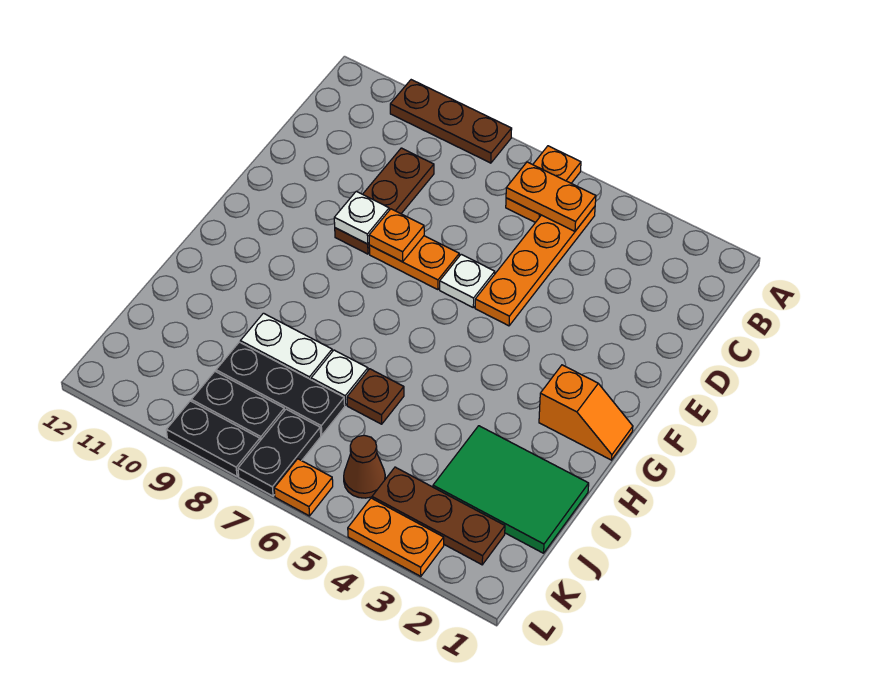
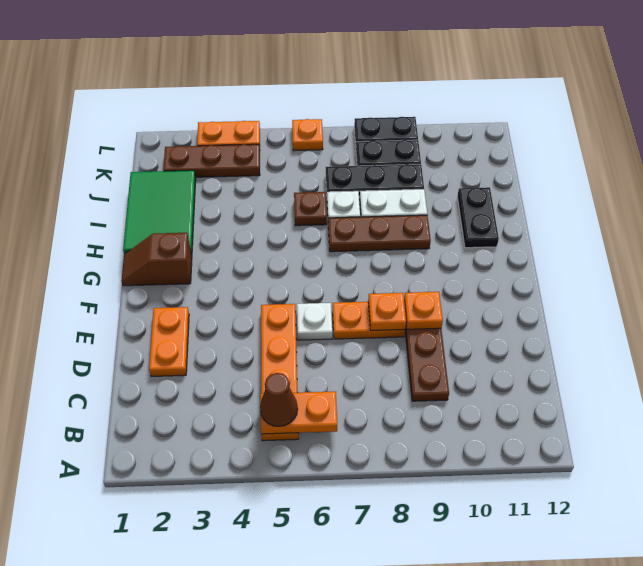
orange 1x2 plate [506,146,581,222] -> orange 1x2 plate moved to [149,307,189,377]
brown 1x3 plate [390,80,512,163] -> brown 1x3 plate moved to [328,215,431,252]
white 1x1 plate [334,191,389,244] -> orange 1x1 plate [404,292,443,329]
orange 1x2 slope [539,365,633,460] -> brown 1x2 slope [122,233,192,286]
green 2x3 tile [433,426,589,553] -> green 2x3 tile turned to [123,170,196,254]
brown 1x1 cone [344,435,385,498] -> brown 1x1 cone moved to [260,373,298,426]
black 1x2 plate [238,409,321,496] -> black 1x2 plate moved to [457,187,499,248]

